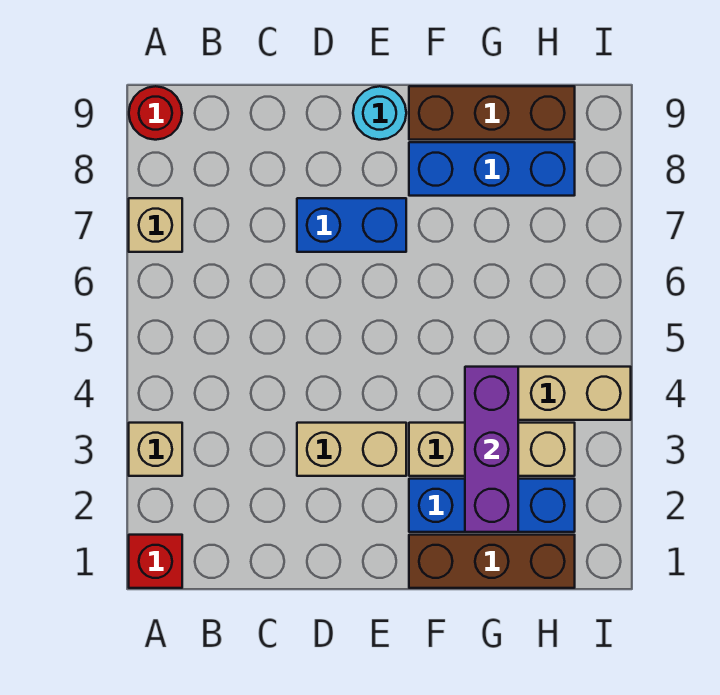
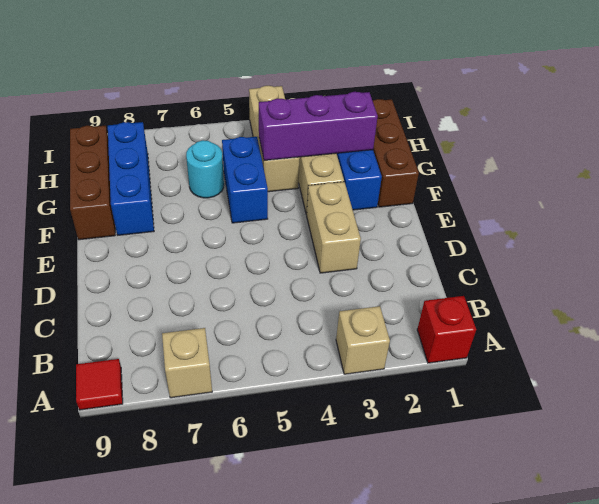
red 1x1 round brick [129,86,182,140] -> red 1x1 tile [76,359,123,410]
blue 1x2 brick [297,198,406,252] -> blue 1x2 brick moved to [222,137,268,223]
cyan 1x1 round brick [353,86,406,140] -> cyan 1x1 round brick moved to [186,140,224,198]

